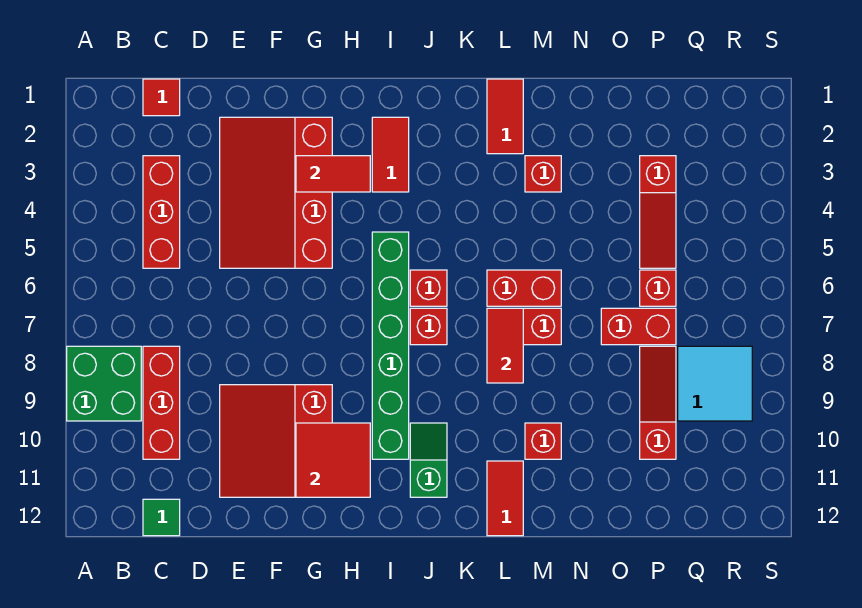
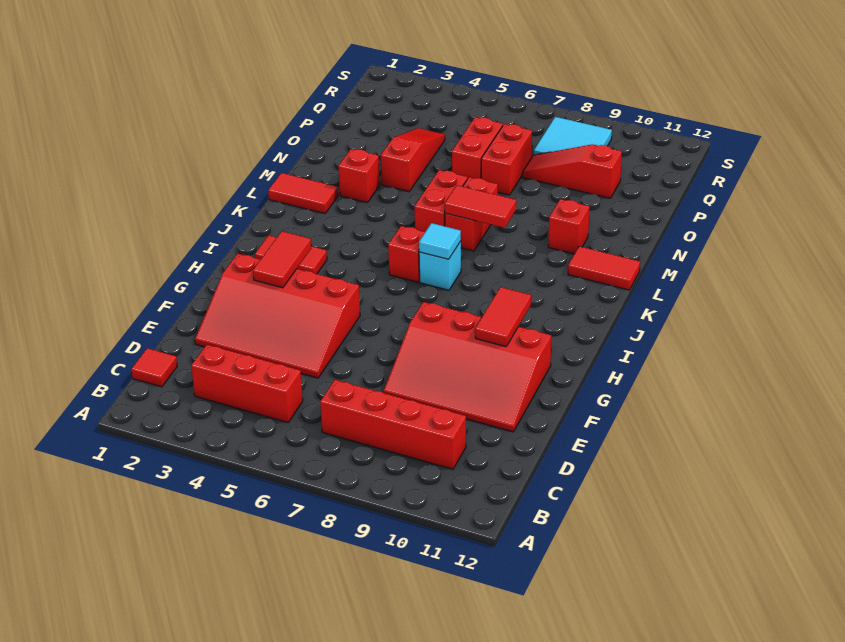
green 2x2 brick [67,346,141,421] -> none
red 1x3 brick [143,346,180,459] -> red 1x4 brick [320,380,466,469]
green 1x1 tile [143,499,180,536] -> none
red 3x3 slope [220,385,332,497] -> red 3x4 slope [384,302,551,432]
red 2x2 tile [296,423,370,497] -> red 1x2 tile [475,287,531,347]
green 1x6 brick [372,232,409,459] -> none
red 1x1 brick [410,308,447,345] -> cyan 1x1 brick [419,241,461,290]
none -> cyan 1x1 tile [419,223,461,259]
green 1x2 slope [410,423,447,497] -> none
red 1x3 slope [640,156,676,268] -> red 1x3 slope turned to [381,128,445,192]
red 1x1 brick [640,270,676,306] -> red 1x2 brick [452,117,503,179]

